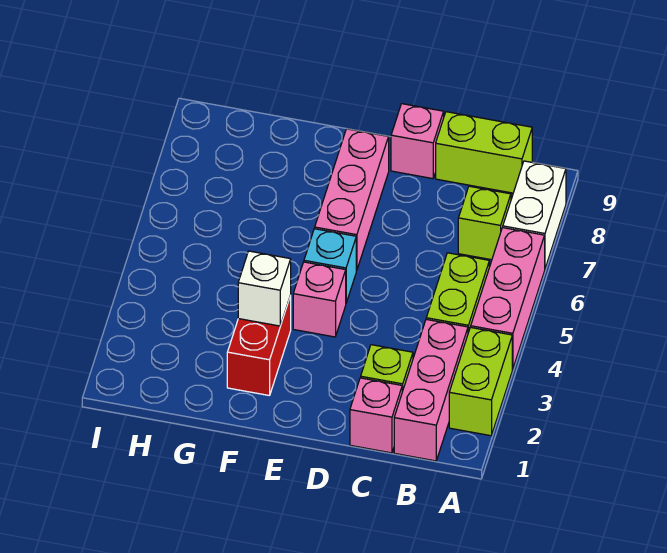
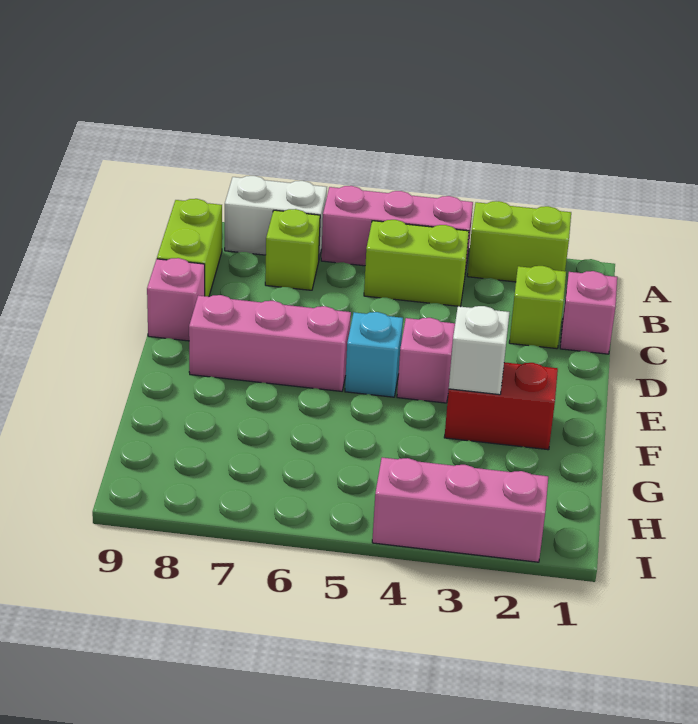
pink 1x3 brick [394,319,468,461] -> pink 1x3 brick moved to [372,458,548,562]

